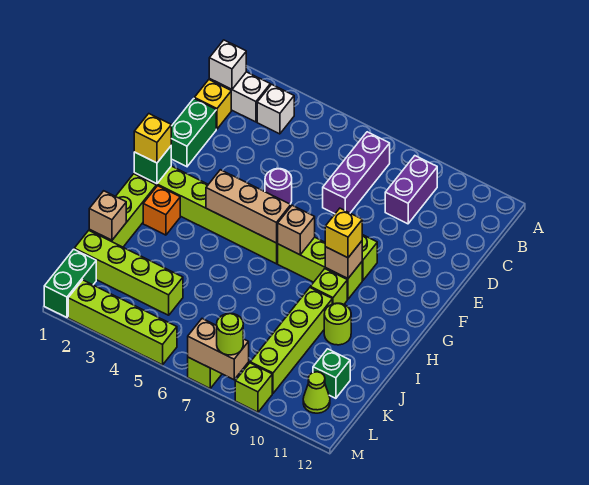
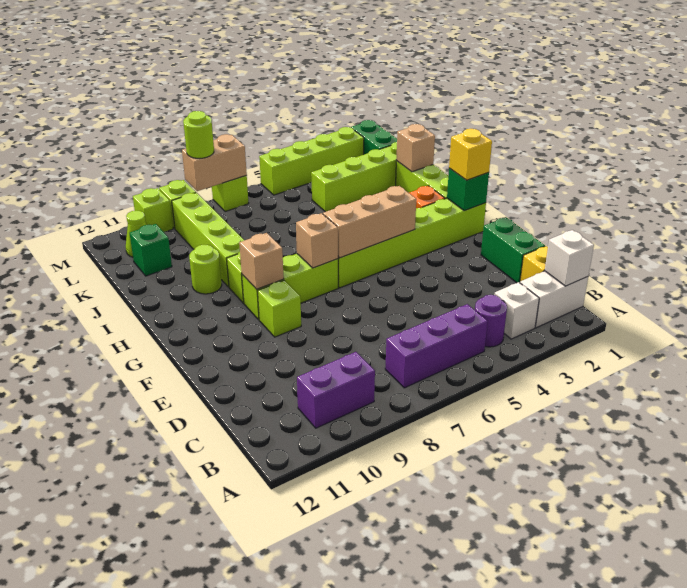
purple 1x3 brick [323,132,390,214] -> purple 1x3 brick turned to [385,304,488,388]
purple 1x2 brick [385,156,437,224] -> purple 1x2 brick turned to [297,352,375,428]
purple 1x1 round brick [265,169,292,204] -> purple 1x1 round brick moved to [475,295,507,347]
yellow 1x1 brick [325,208,362,258] -> none
none -> lime 1x1 brick [133,188,173,232]

